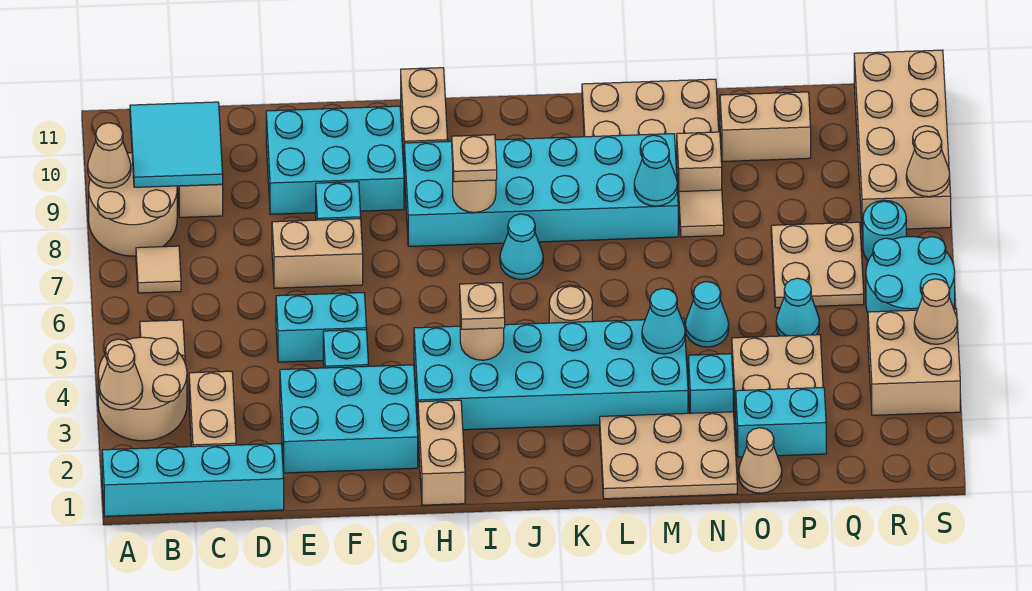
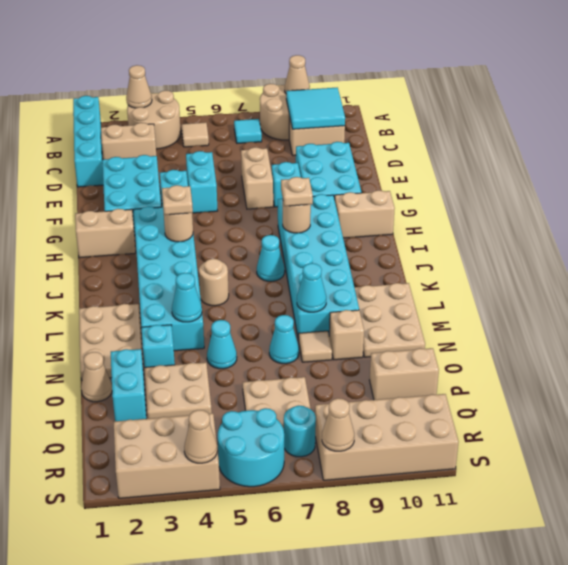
tan 1x1 tile [136,246,181,293] -> cyan 1x1 tile [234,119,262,143]
tan 1x2 brick [720,92,811,161] -> tan 1x2 brick turned to [369,348,439,400]
cyan 1x1 cone [776,278,819,336] -> cyan 1x1 cone moved to [269,315,299,364]
tan 2x2 brick [868,309,960,415] -> tan 2x3 brick [114,413,220,498]

